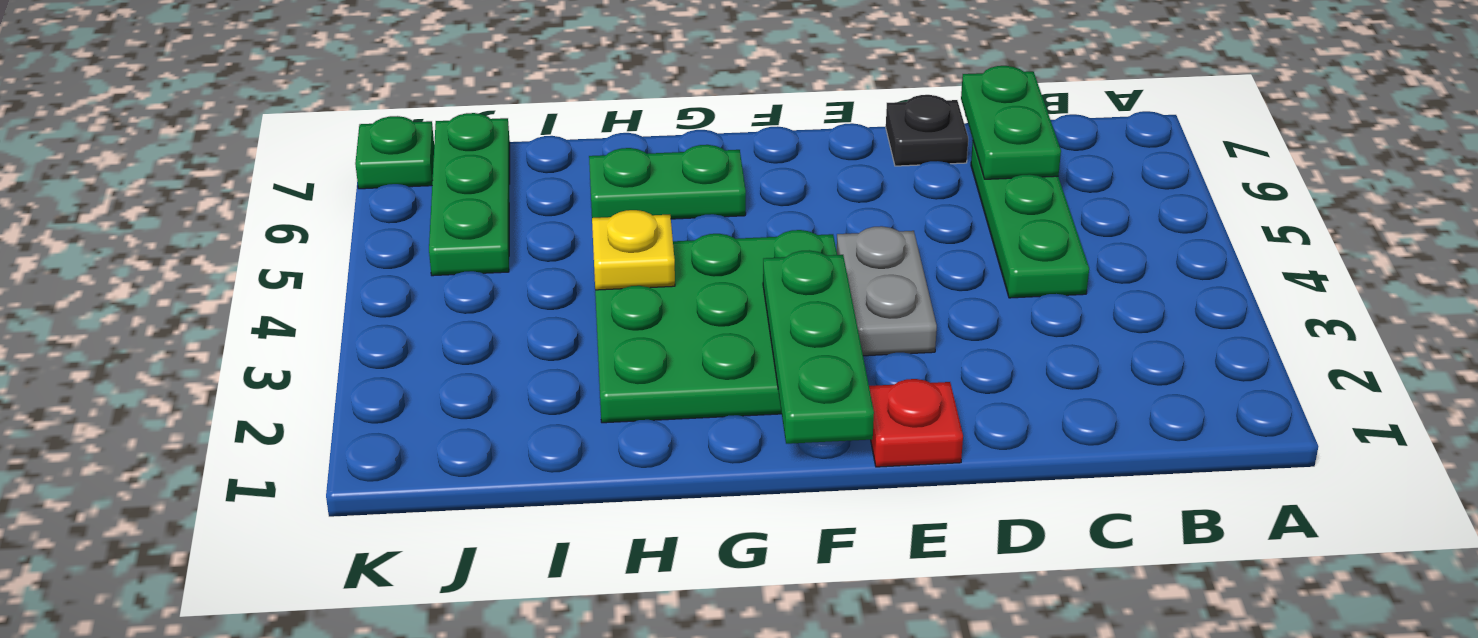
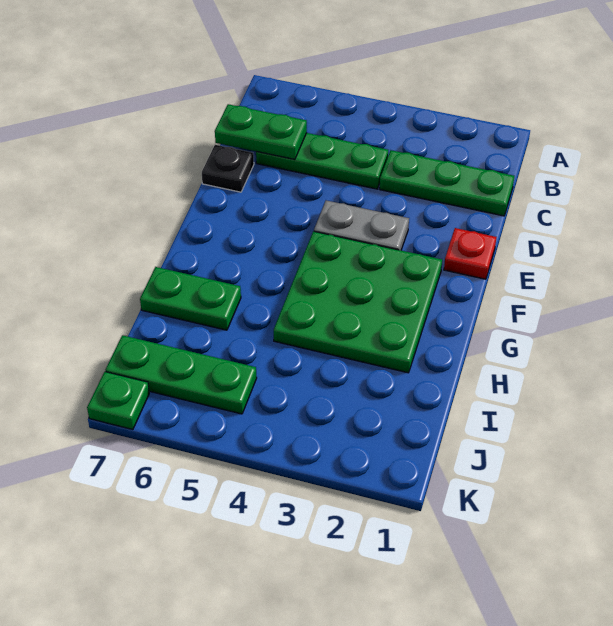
green 1x3 plate [763,250,874,444] -> green 1x3 plate moved to [380,150,514,216]
green 1x2 plate [589,145,746,219] -> green 1x2 plate turned to [140,267,241,330]
yellow 1x1 plate [592,210,675,290] -> none

